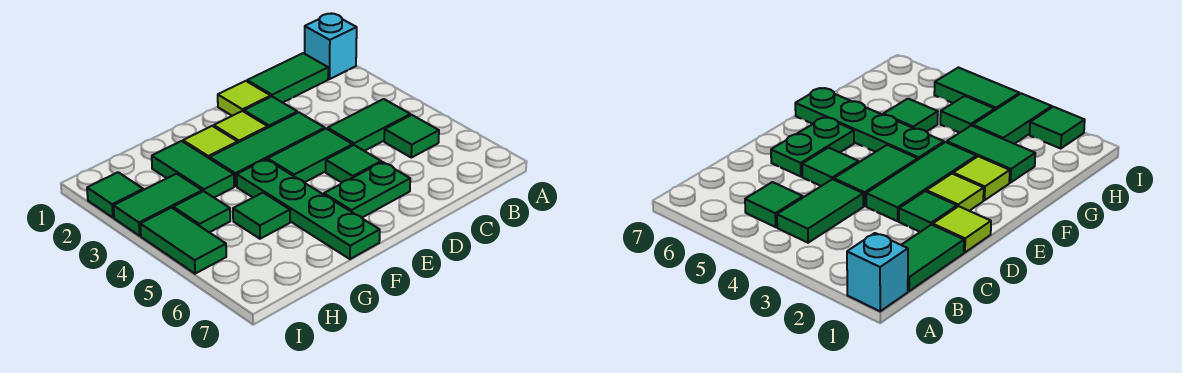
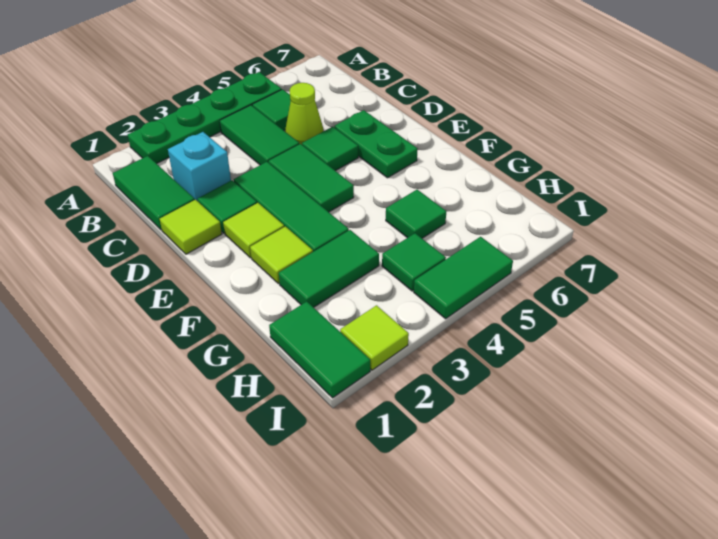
cyan 1x1 brick [305,13,357,79] -> cyan 1x1 brick moved to [168,132,231,201]
none -> lime 1x1 cone [285,83,324,144]
green 1x4 plate [237,159,380,259] -> green 1x4 plate moved to [128,72,282,164]
green 1x2 tile [113,174,202,236] -> green 1x2 tile moved to [269,301,370,398]
green 1x1 tile [87,172,143,217] -> lime 1x1 tile [340,305,409,370]

